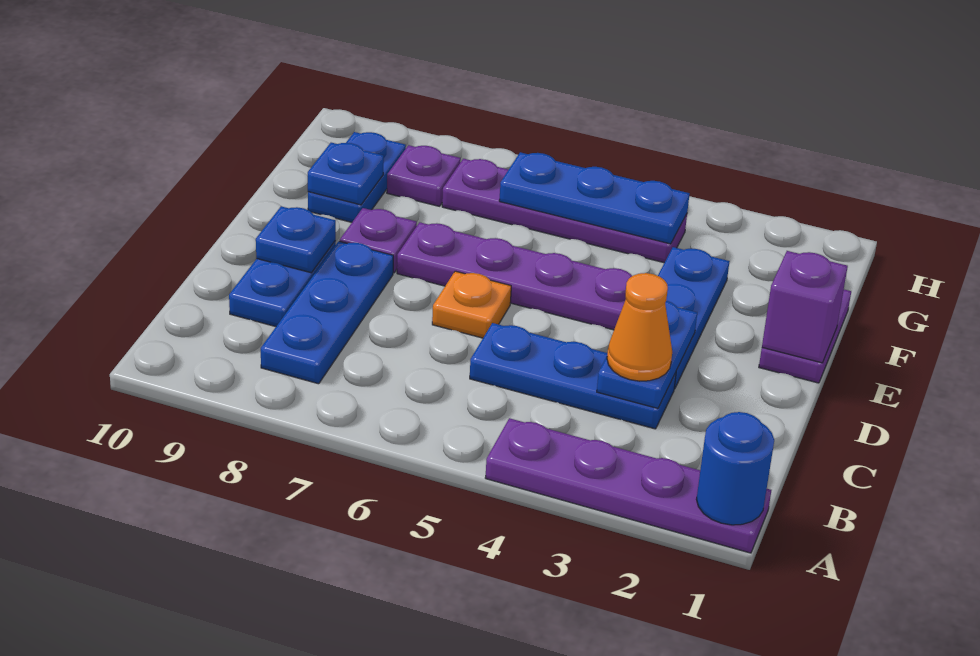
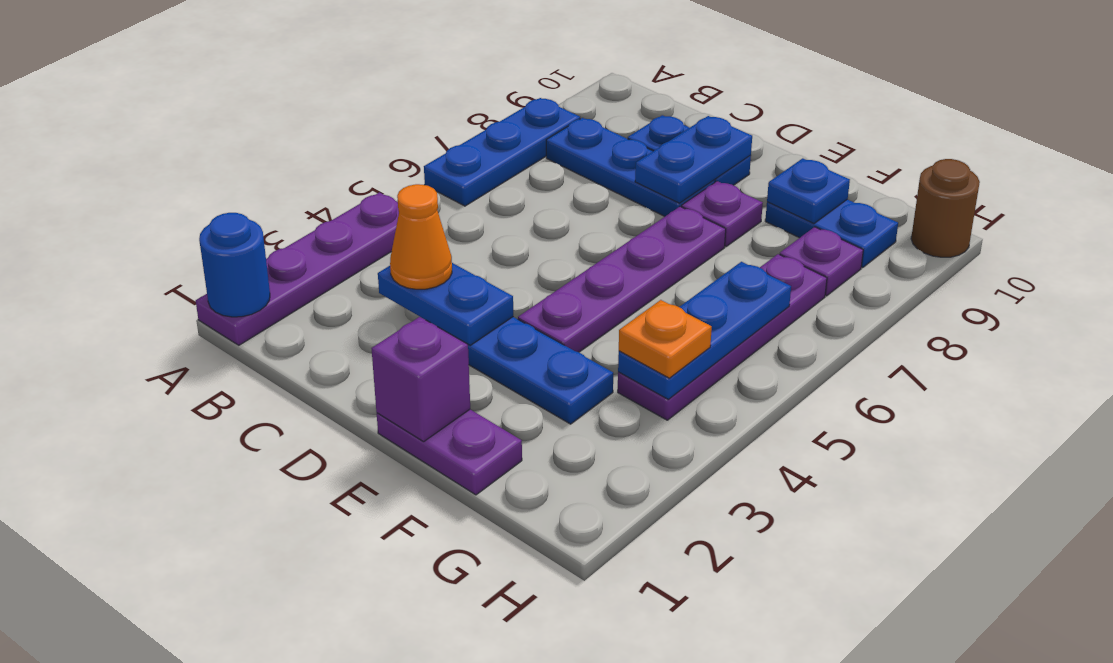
blue 1x3 plate [470,323,676,429] -> blue 1x3 plate moved to [424,98,580,206]
orange 1x1 plate [432,271,511,338] -> orange 1x1 plate moved to [619,300,712,378]
blue 1x1 plate [256,206,336,273] -> blue 1x2 plate [635,116,752,203]
none -> brown 1x1 round brick [911,159,980,257]

